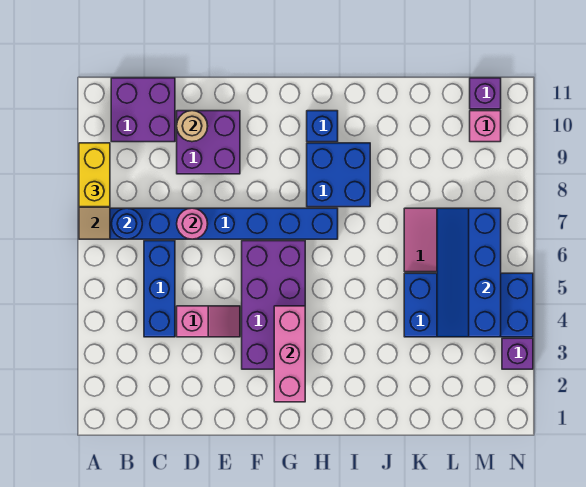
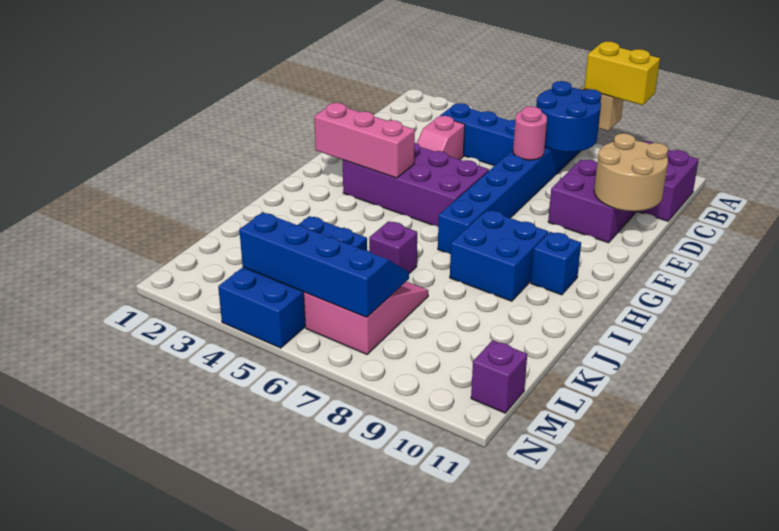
blue 1x1 round brick [112,208,142,239] -> blue 2x2 round brick [536,81,601,152]
tan 1x1 round brick [177,111,208,142] -> tan 2x2 round brick [594,133,668,211]
pink 1x1 brick [470,111,501,142] -> none
purple 1x1 brick [502,338,533,369] -> purple 1x1 brick moved to [369,221,417,273]

